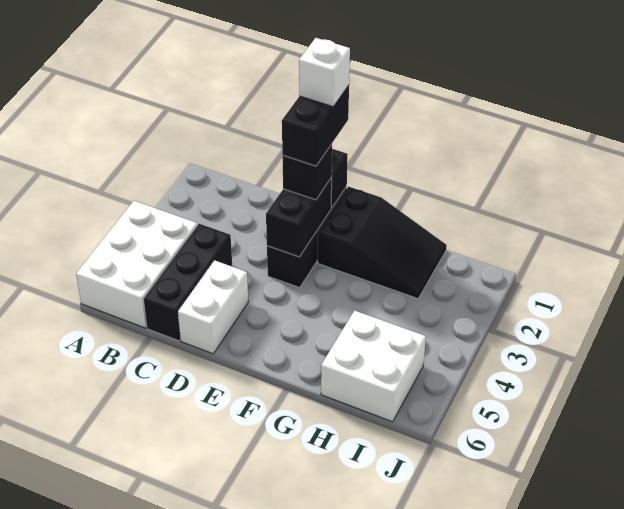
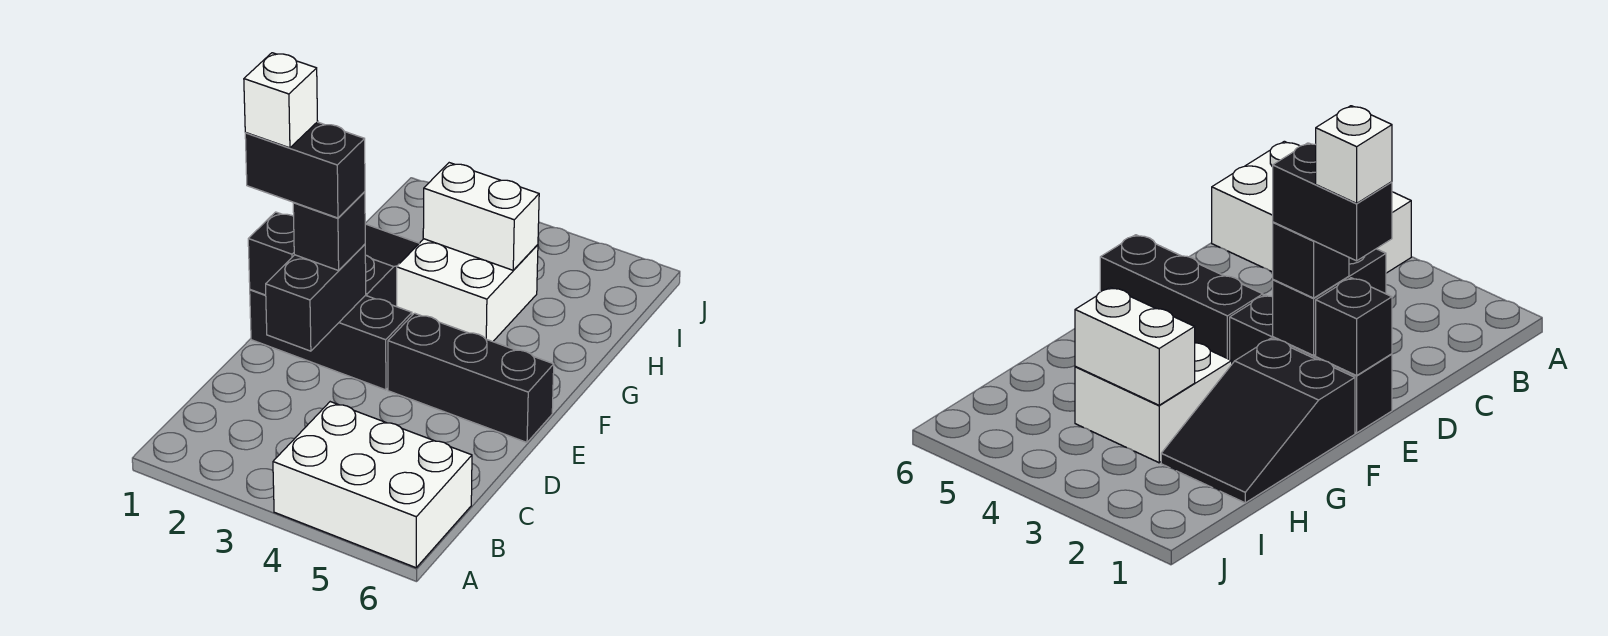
black 1x3 brick [144,224,232,341] -> black 1x3 brick moved to [388,313,554,442]
white 1x2 brick [178,260,248,354] -> white 1x2 brick moved to [423,163,539,270]
black 1x2 brick [266,178,332,257] -> black 1x2 brick turned to [266,244,366,351]
white 2x2 brick [321,311,426,422] -> white 2x2 brick moved to [397,239,538,342]

